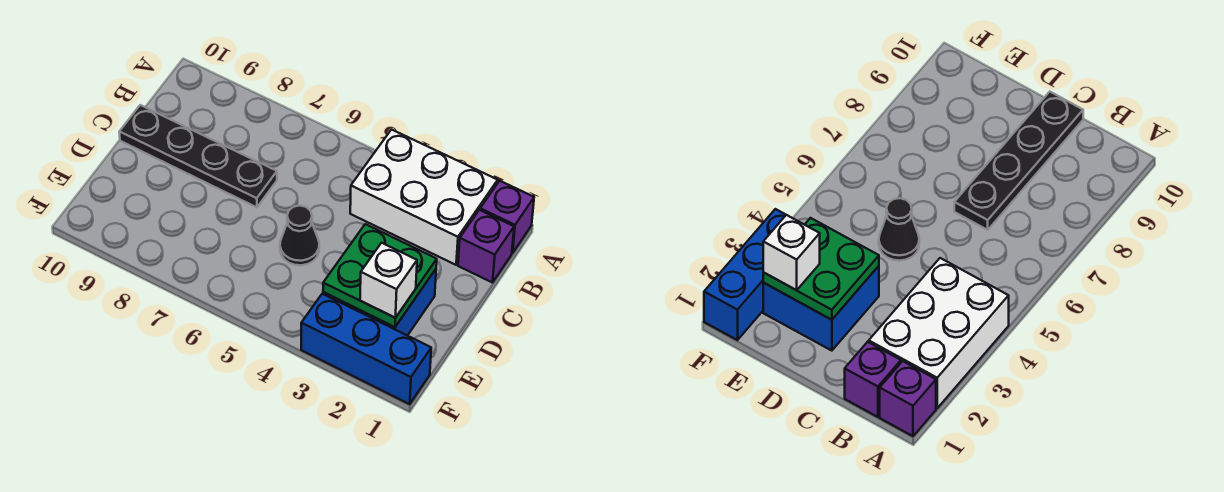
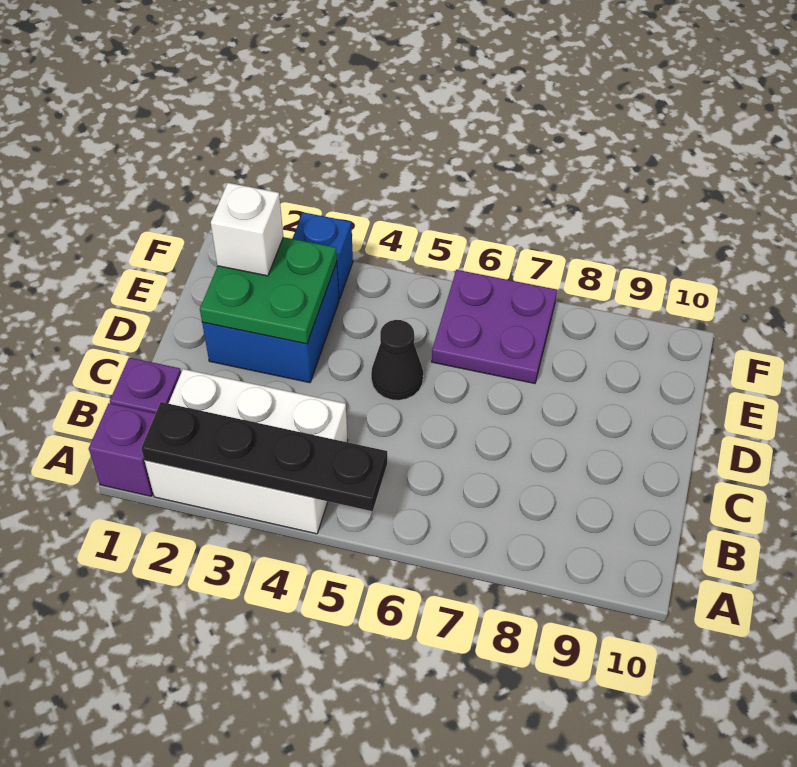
black 1x4 plate [119,105,277,207] -> black 1x4 plate moved to [141,402,387,511]
none -> purple 2x2 plate [432,270,557,384]
blue 1x3 brick [301,294,431,404] -> blue 1x1 brick [292,212,353,299]

